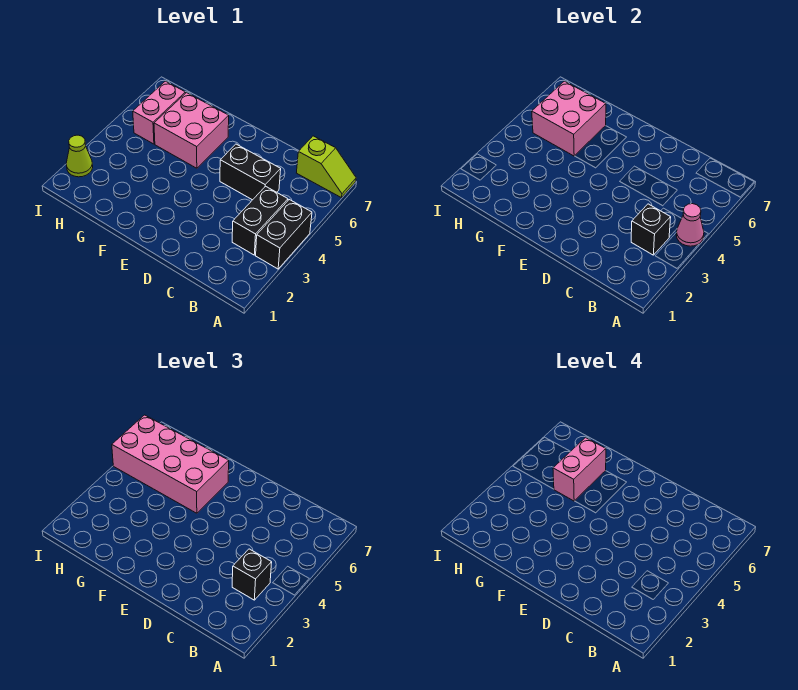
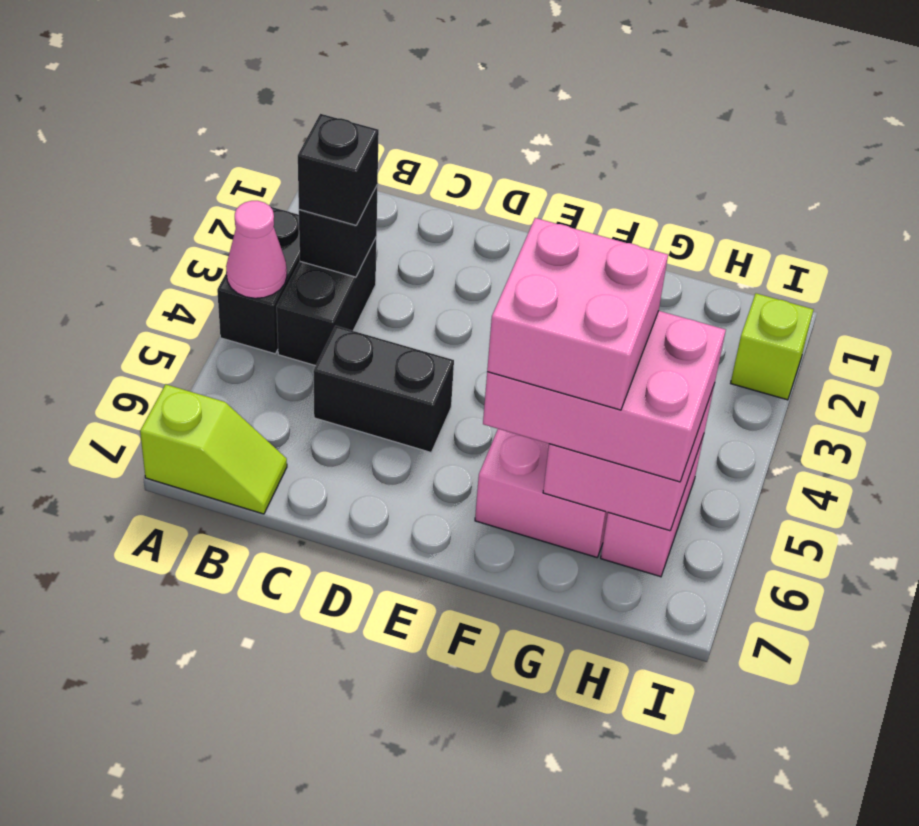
lime 1x2 slope [297,136,356,198] -> lime 1x2 slope turned to [140,384,287,514]
pink 2x4 brick [112,415,229,513] -> pink 2x3 brick [483,311,726,482]
pink 1x2 brick [553,438,606,501] -> pink 2x2 brick [487,218,668,410]
lime 1x1 cone [66,135,93,177] -> lime 1x1 brick [731,293,814,400]

